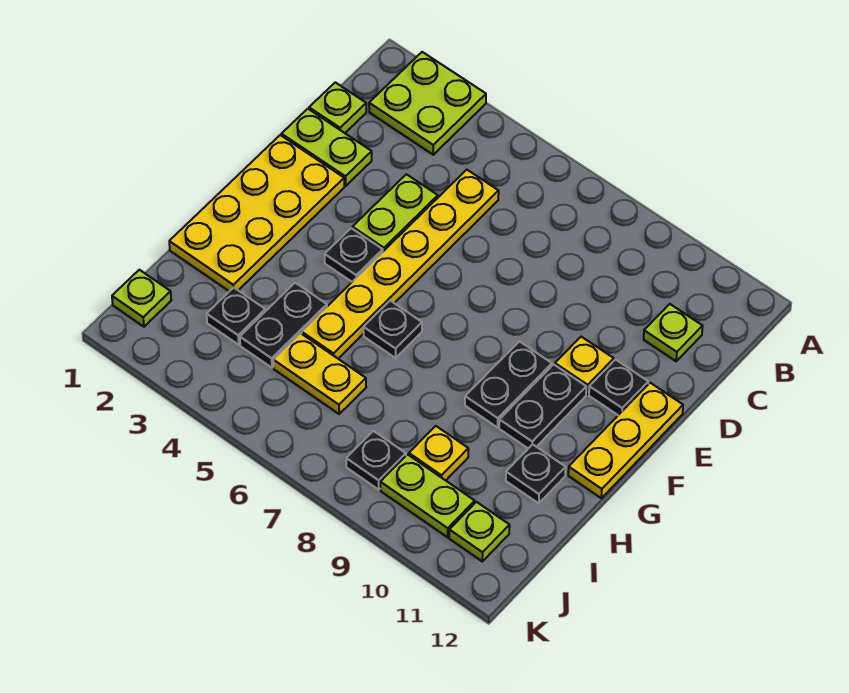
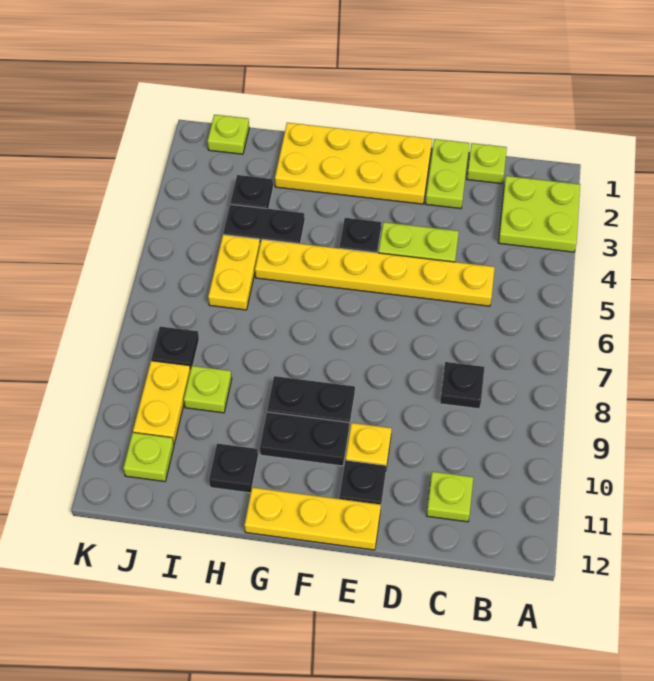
black 1x1 plate [363,301,422,358] -> black 1x1 plate moved to [440,362,485,409]
yellow 1x1 plate [409,426,468,480] -> lime 1x1 plate [184,366,232,413]
lime 1x2 plate [380,455,475,537] -> yellow 1x2 plate [133,361,190,444]

